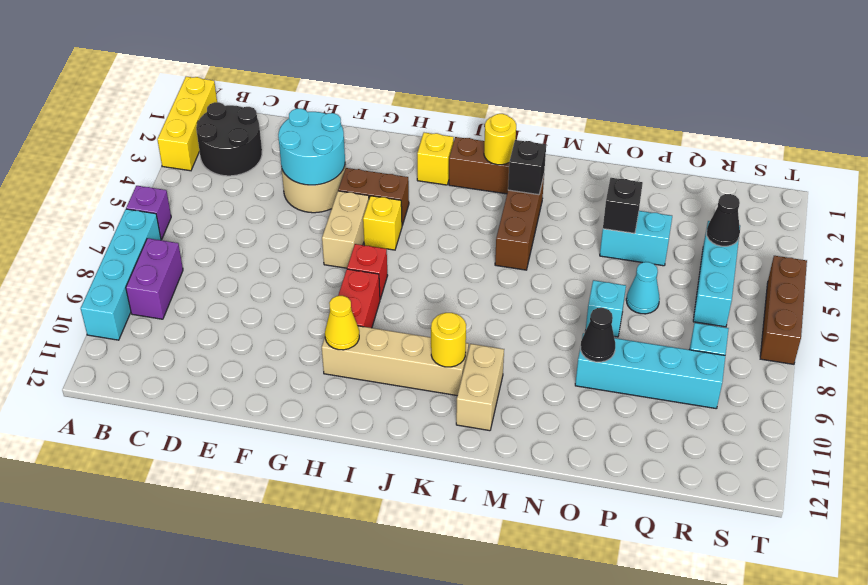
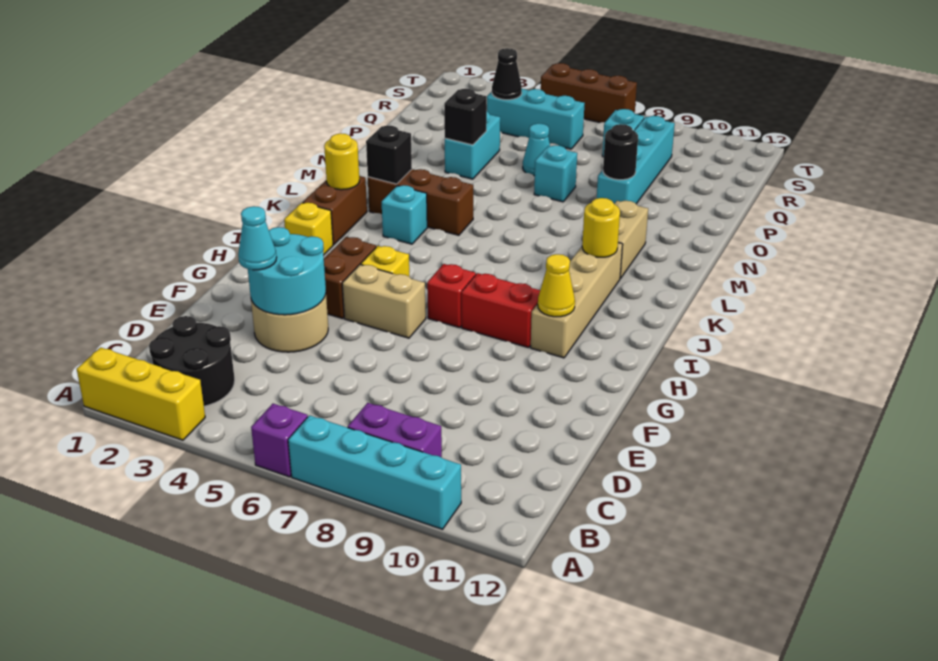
none -> cyan 1x1 cone [238,206,277,270]
none -> cyan 1x1 brick [382,185,427,244]
tan 1x2 brick [456,344,504,431] -> tan 1x2 brick turned to [615,201,648,278]
black 1x1 cone [581,308,615,362] -> black 1x1 round brick [603,124,638,180]

